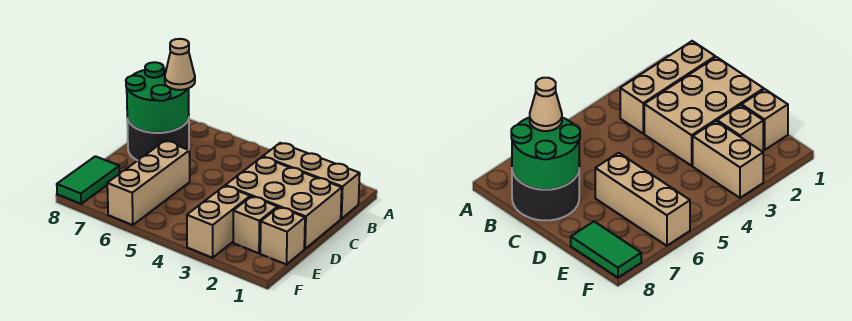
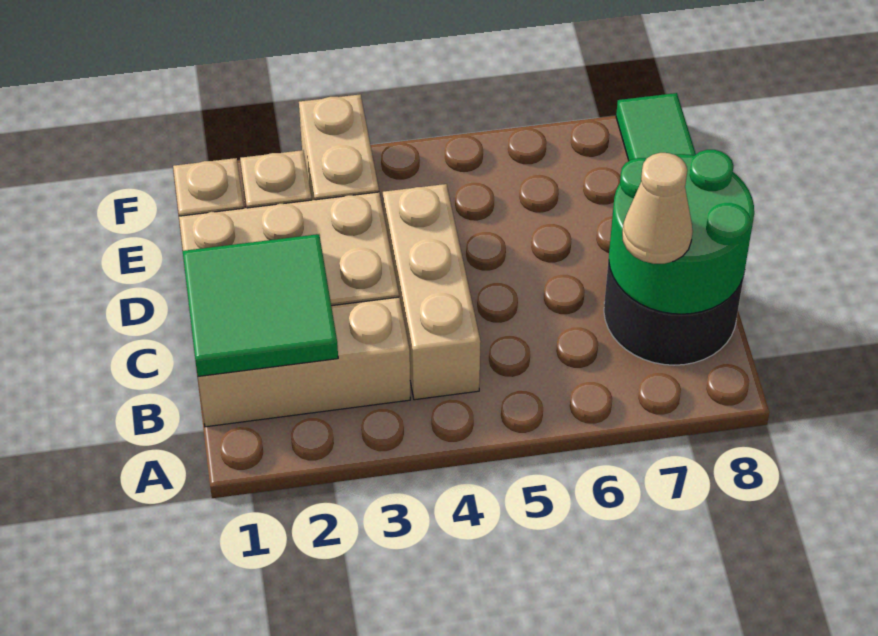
none -> green 2x2 tile [183,234,338,376]
tan 1x3 brick [107,141,190,225] -> tan 1x3 brick moved to [383,184,481,400]

